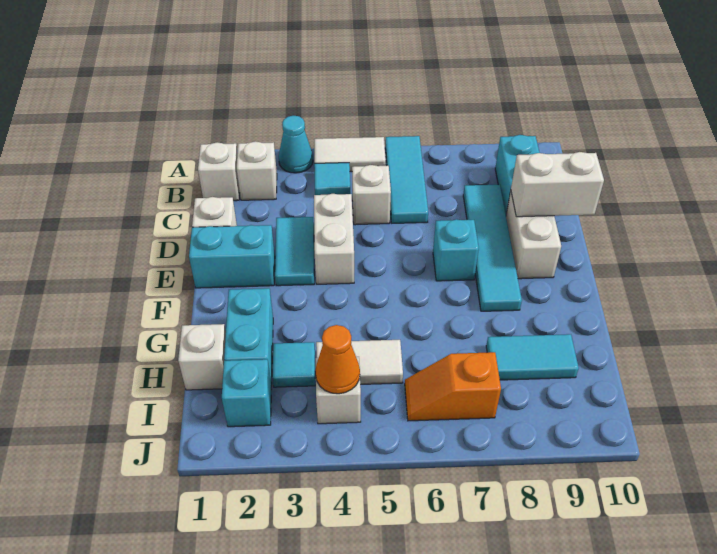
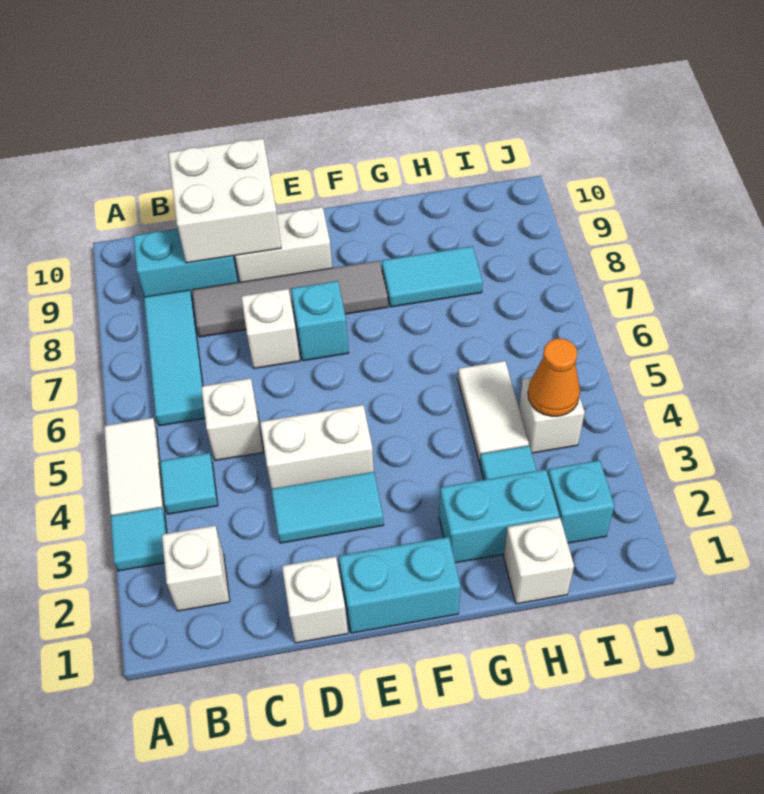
cyan 1x1 cone [279,116,313,173] -> cyan 1x1 tile [111,507,167,571]
cyan 1x3 tile [385,136,428,223] -> cyan 1x3 tile turned to [144,290,205,426]
white 1x1 brick [198,142,240,201] -> white 1x1 brick moved to [241,289,300,368]
cyan 1x4 tile [463,185,522,311] -> grey 1x4 tile [192,261,388,337]
white 1x2 brick [511,152,604,217] -> white 2x2 brick [168,138,281,263]
cyan 1x2 brick [189,225,275,288] -> cyan 1x2 brick turned to [339,537,460,633]
cyan 1x2 tile [486,334,579,380] -> cyan 1x2 tile turned to [382,246,483,307]
orange 1x2 slope [405,352,501,421] -> none

